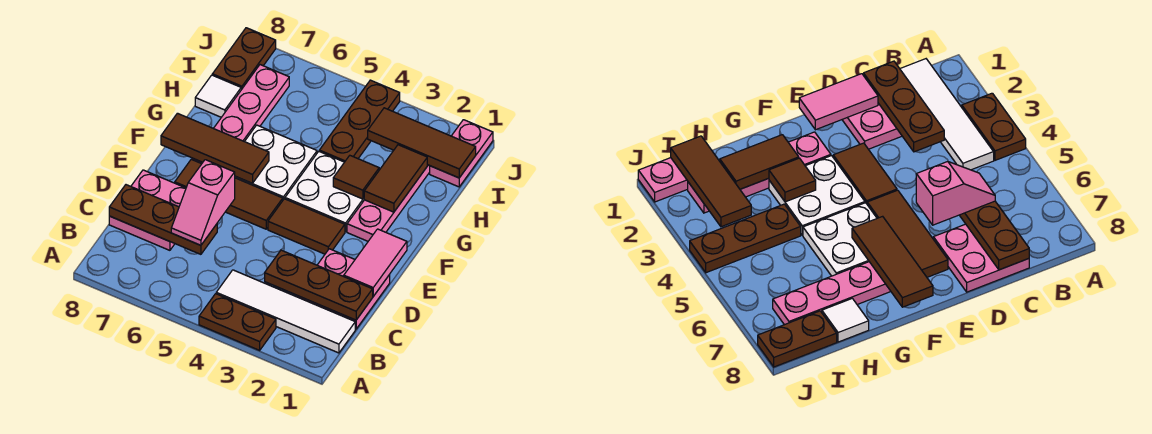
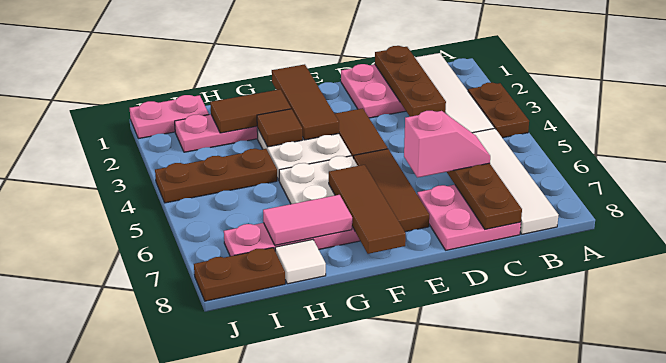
none -> white 1x4 tile [473,128,558,234]
pink 1x2 tile [344,229,407,296] -> pink 1x2 tile moved to [263,195,352,245]
brown 1x3 tile [368,108,476,178] -> brown 1x3 tile moved to [272,64,339,140]

